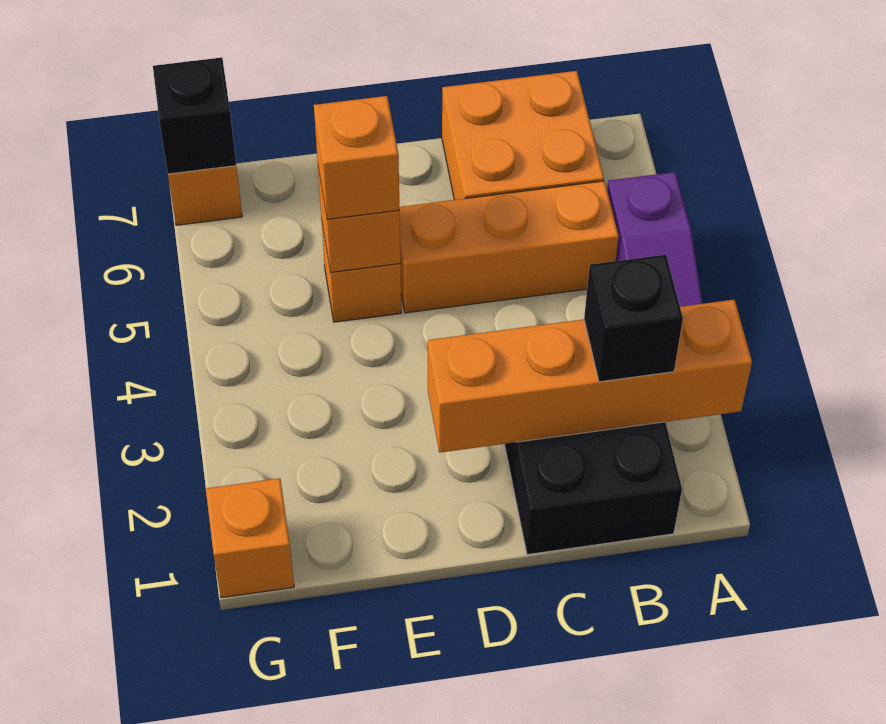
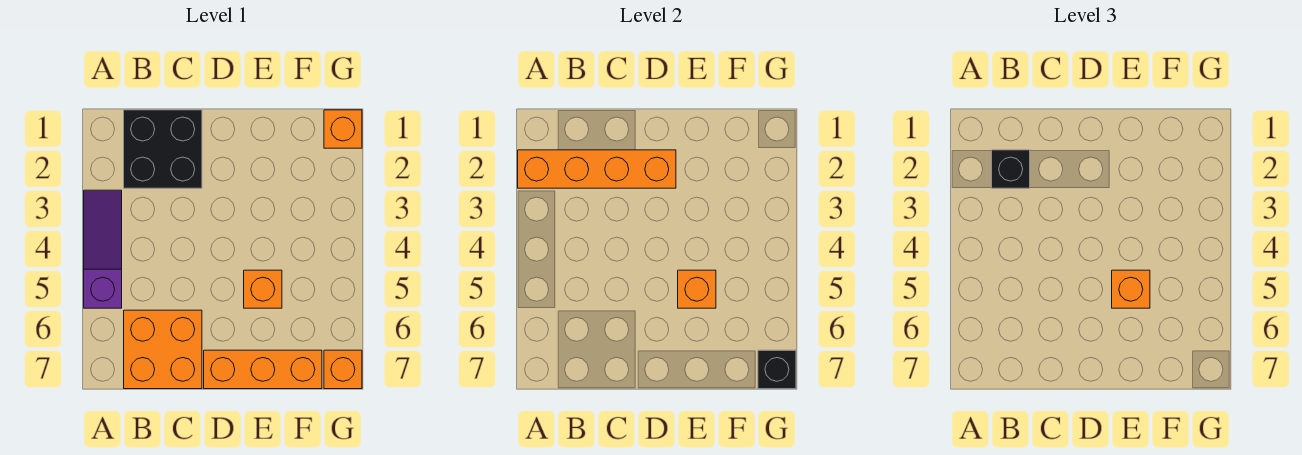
orange 1x3 brick [399,181,619,313] -> orange 1x3 brick moved to [204,350,322,389]

